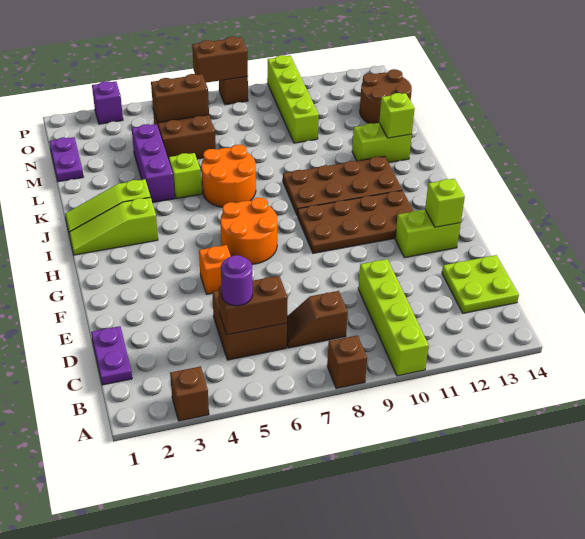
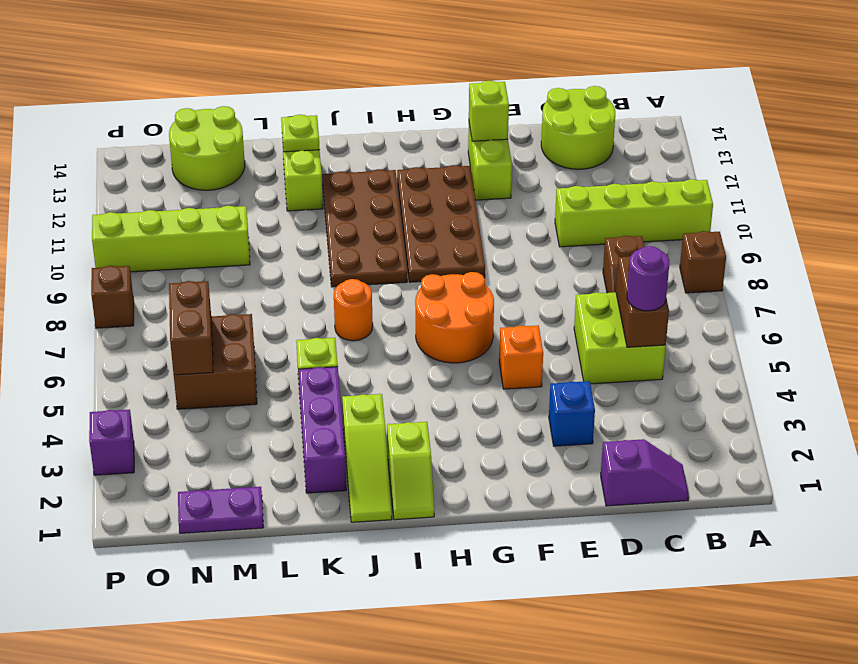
brown 1x1 brick [170,366,209,421] -> none
purple 1x2 plate [91,326,132,385] -> purple 1x2 slope [601,439,689,506]
brown 2x2 brick [212,290,287,360] -> lime 2x2 brick [574,292,666,384]
lime 2x2 plate [442,255,519,313] -> lime 2x2 round brick [541,86,615,169]
none -> blue 1x1 brick [549,381,595,446]
lime 1x3 slope [69,197,158,255] -> lime 1x2 slope [387,422,434,520]
orange 2x2 round brick [201,145,256,207] -> orange 1x1 round brick [334,279,373,341]
purple 1x3 brick [132,124,175,203] -> purple 1x3 brick turned to [298,367,346,493]
lime 1x1 brick [379,93,415,138] -> lime 1x1 plate [281,114,320,152]
brown 2x2 round brick [360,69,412,124] -> lime 2x2 round brick [169,106,245,190]
brown 1x2 brick [192,37,248,83] -> none

